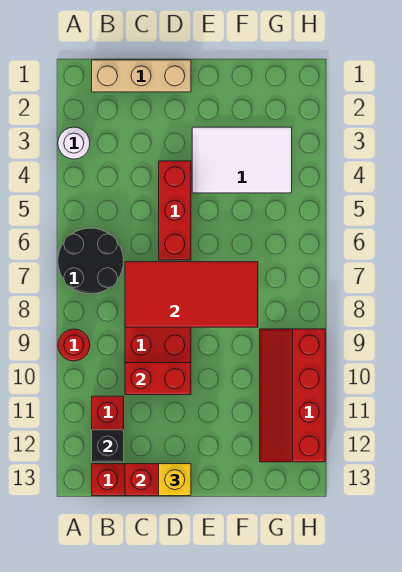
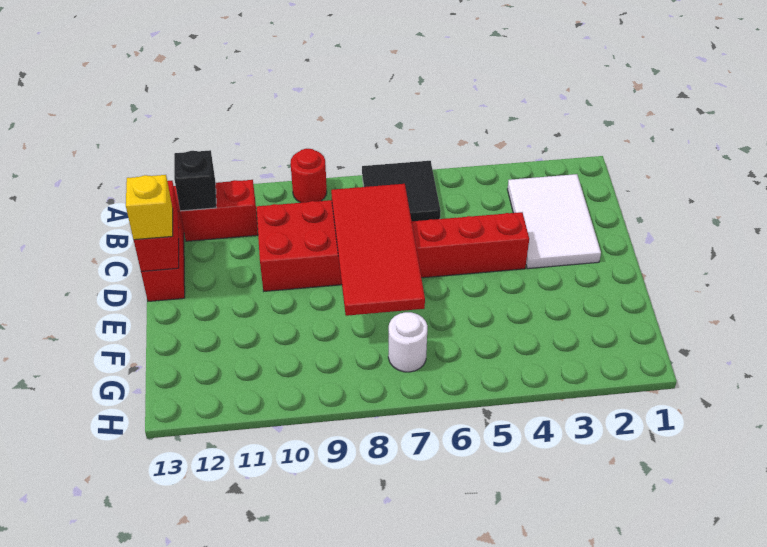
white 1x1 round brick [58,127,90,159] -> white 1x1 round brick moved to [388,312,427,372]
black 2x2 round brick [58,228,124,294] -> black 2x2 tile [362,161,441,221]
tan 1x3 brick [92,60,191,92] -> none
red 1x2 brick [125,363,191,395] -> none
white 2x3 tile [192,127,292,193] -> white 2x3 tile moved to [507,174,601,269]
red 2x4 slope [260,329,325,462] -> none

